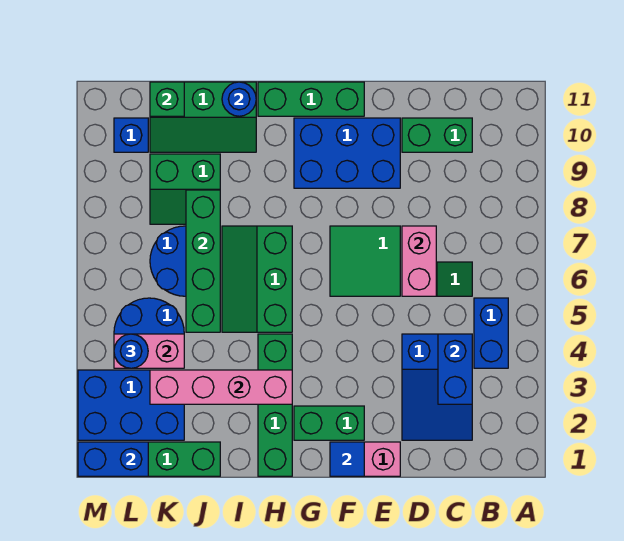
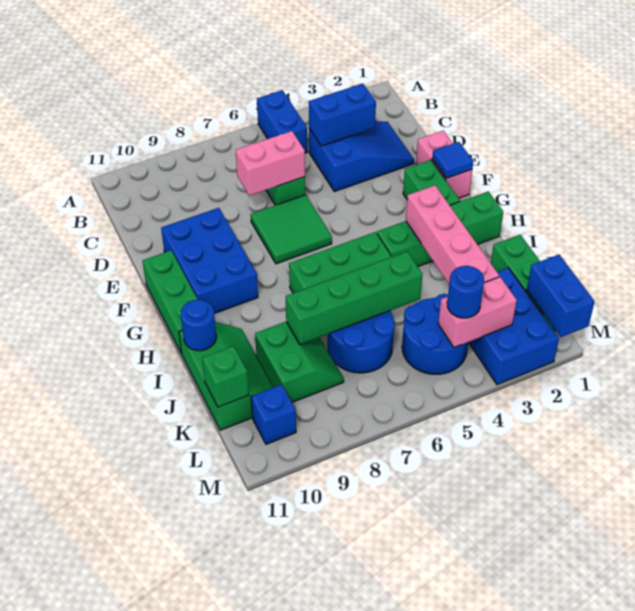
blue 1x2 brick [474,298,508,368] -> blue 1x2 brick turned to [257,90,307,153]
green 1x2 brick [402,118,472,152] -> none
pink 1x2 brick [114,334,184,368] -> pink 1x2 brick turned to [438,277,517,347]

